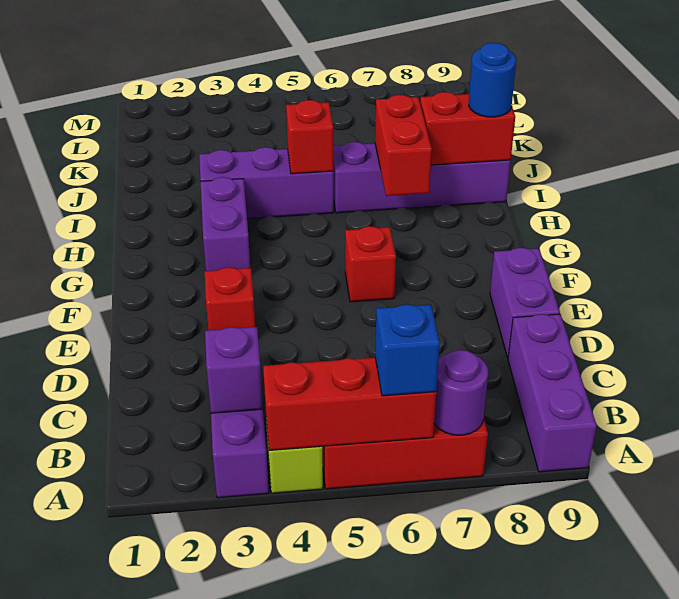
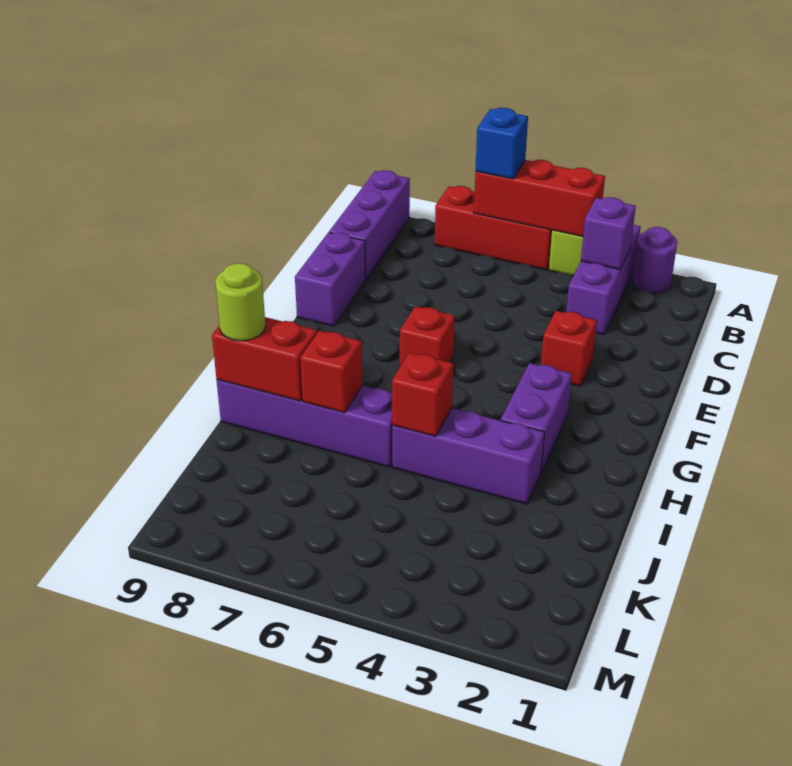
purple 1x1 round brick [434,350,488,435] -> purple 1x1 round brick moved to [632,227,677,293]
red 1x2 brick [375,95,432,196] -> red 1x1 brick [300,330,362,413]
blue 1x1 round brick [469,43,516,117] -> lime 1x1 round brick [215,263,265,341]

